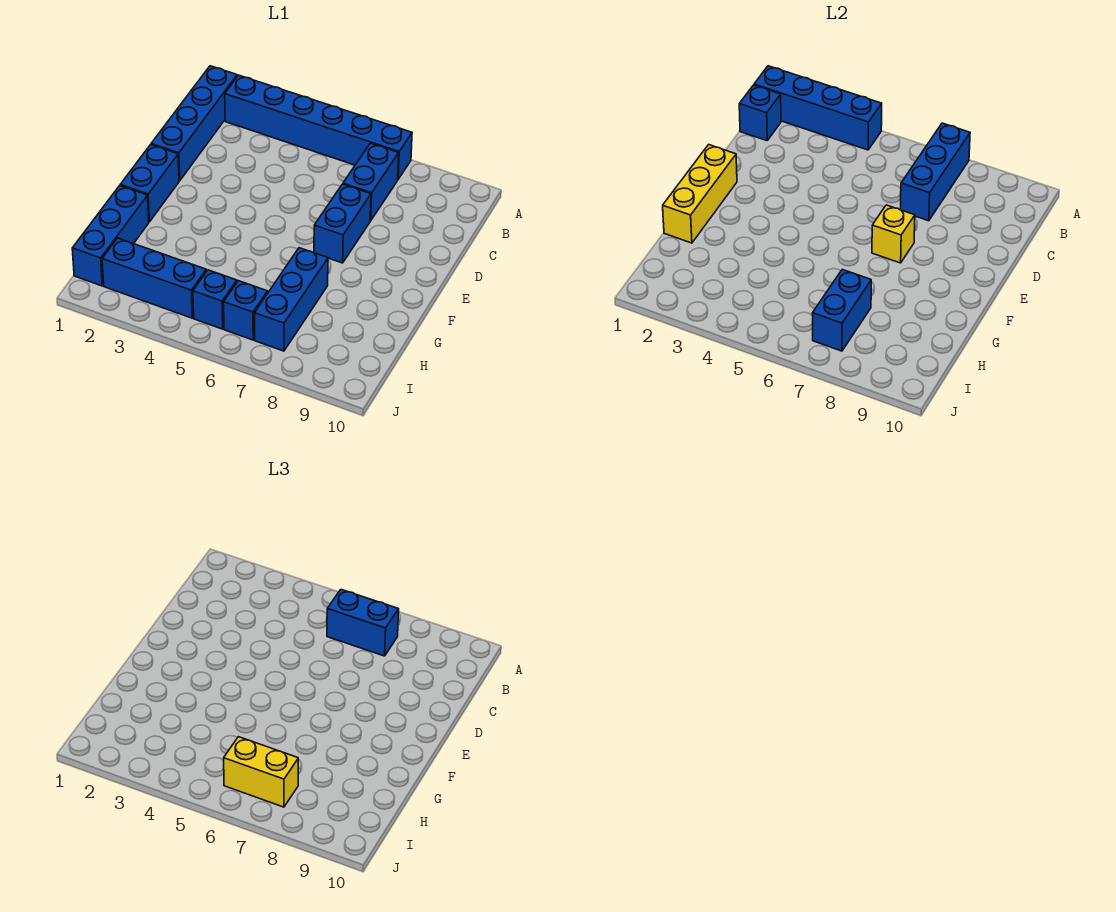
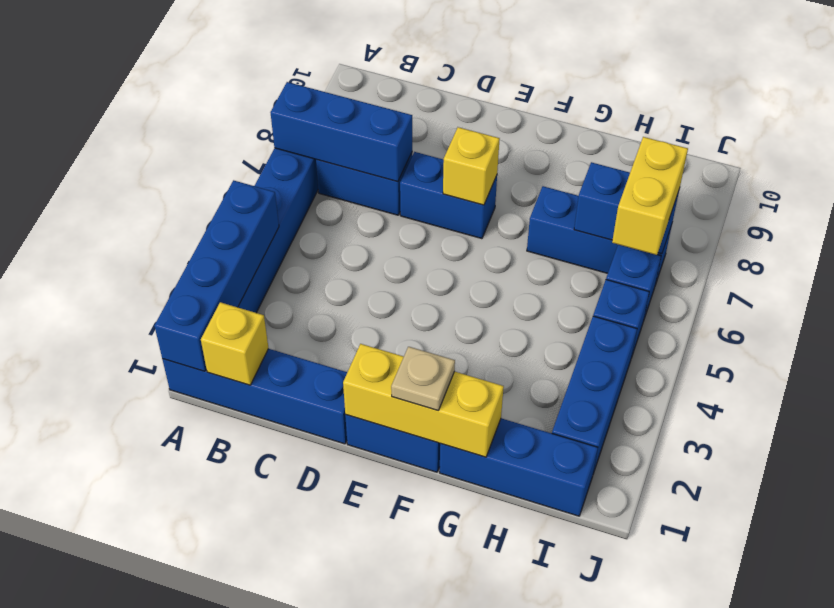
blue 1x1 brick [739,85,781,141] -> yellow 1x1 brick [201,302,269,385]
blue 1x2 brick [327,590,399,656] -> none
none -> tan 1x1 plate [391,347,455,410]

